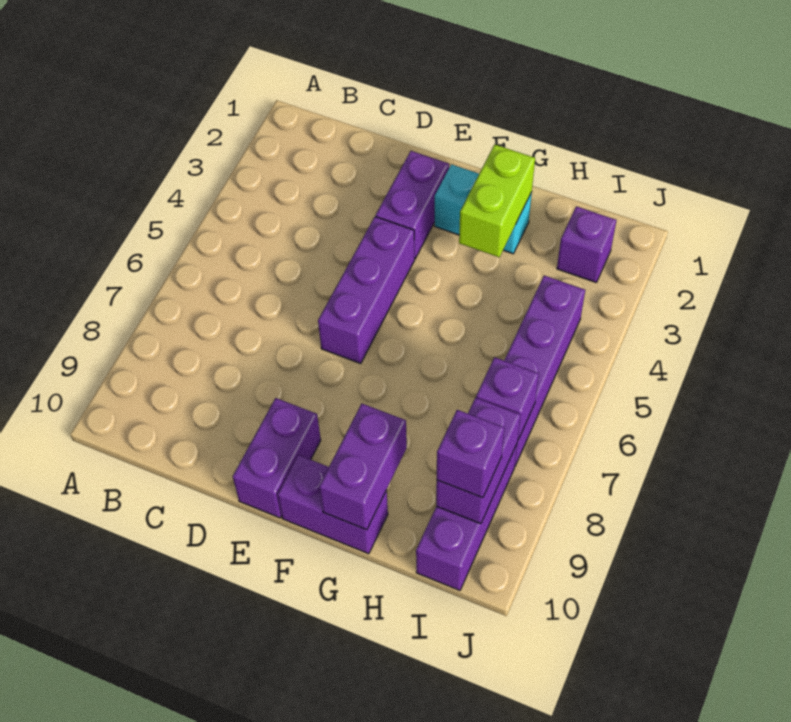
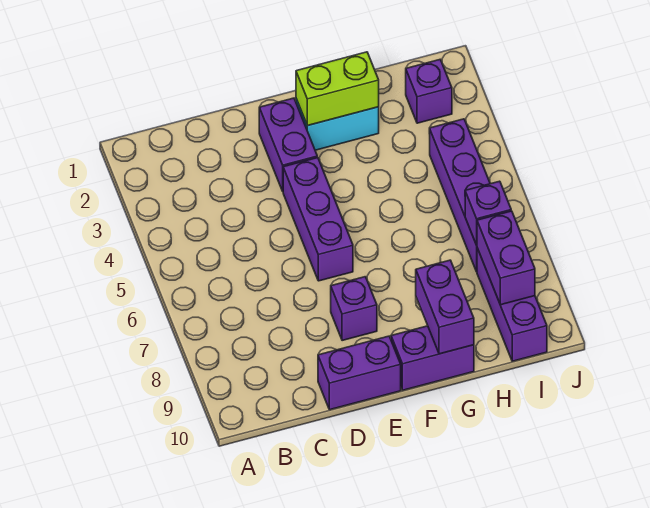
purple 1x2 brick [233,398,321,518] -> purple 1x2 brick turned to [318,336,401,410]
lime 1x2 brick [459,144,535,257] -> lime 1x2 brick turned to [296,52,379,126]
purple 1x1 brick [437,410,504,498] -> purple 1x1 brick moved to [331,277,377,341]

